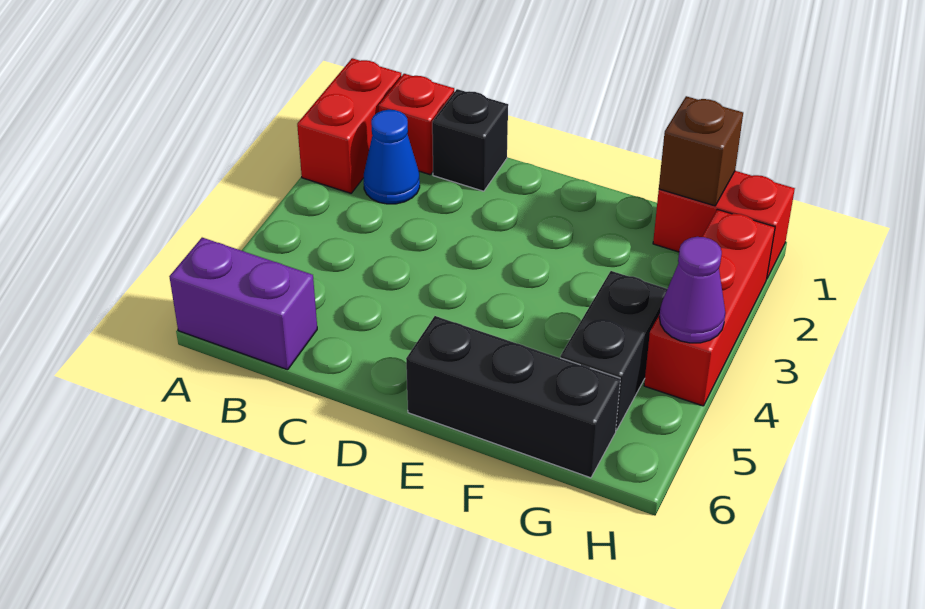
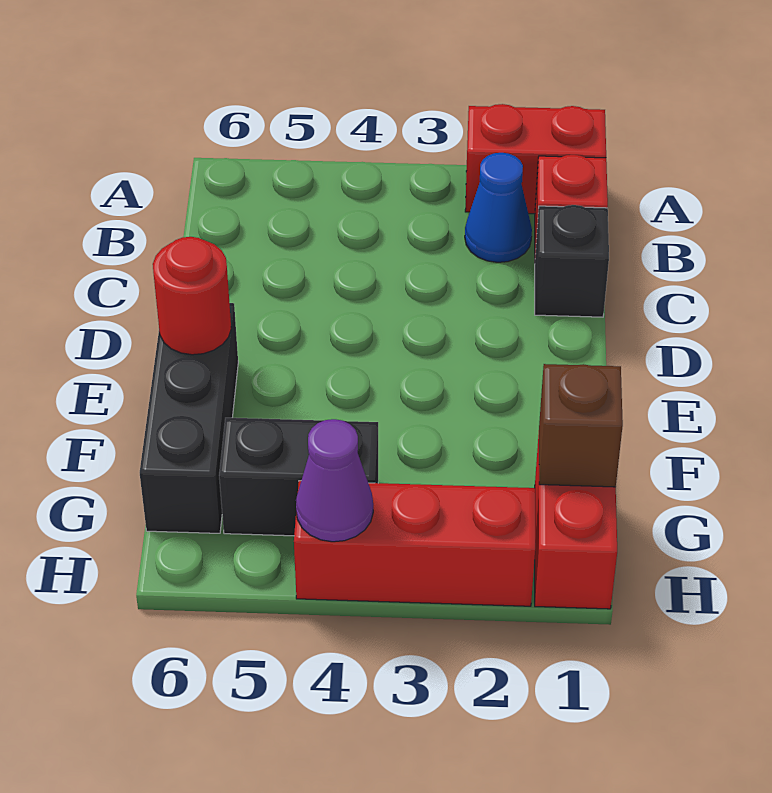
purple 1x2 brick [169,238,317,370] -> none
none -> red 1x1 round brick [153,237,231,355]

